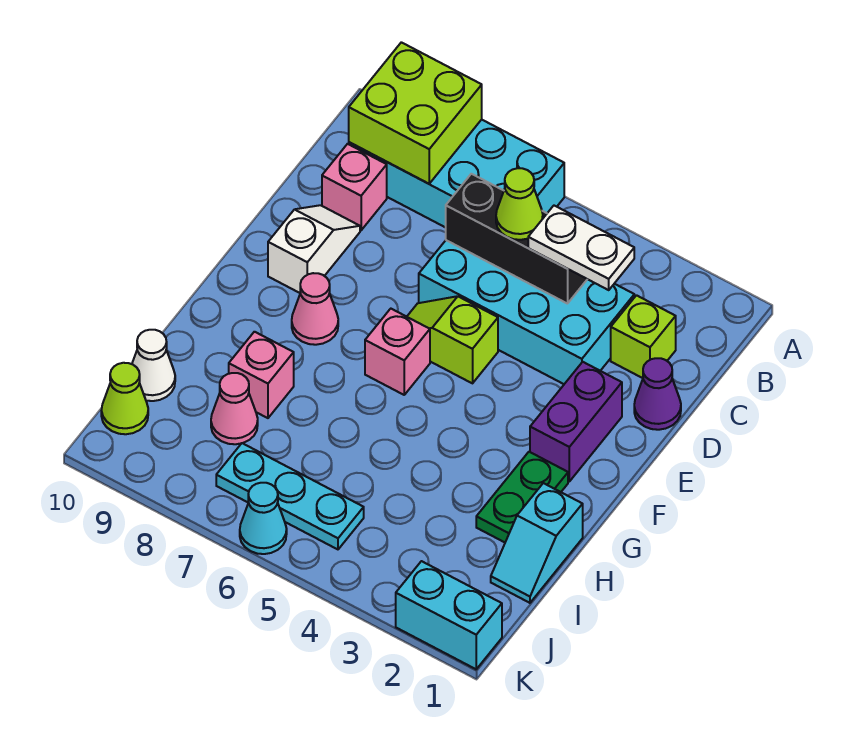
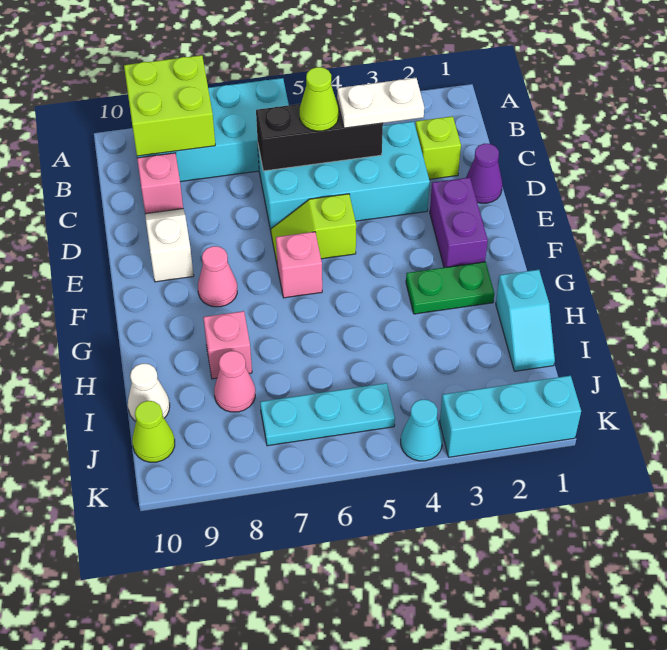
green 1x2 plate [476,452,568,542] -> green 1x2 plate turned to [406,262,494,314]
cyan 1x2 brick [396,561,502,669] -> cyan 1x3 brick [440,376,581,457]
cyan 1x1 cone [240,483,287,554] -> cyan 1x1 cone moved to [401,399,443,461]

